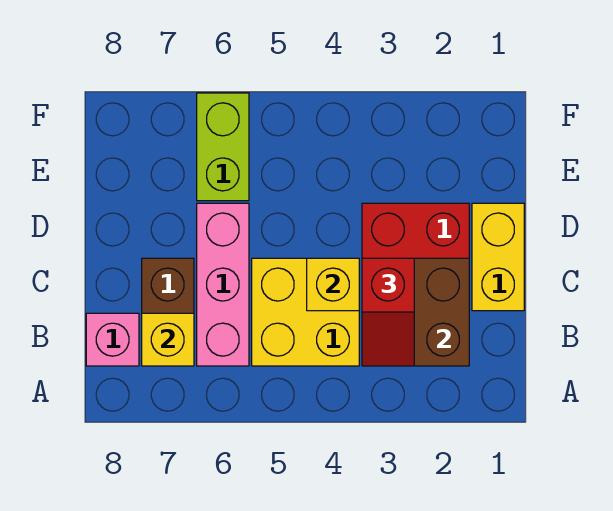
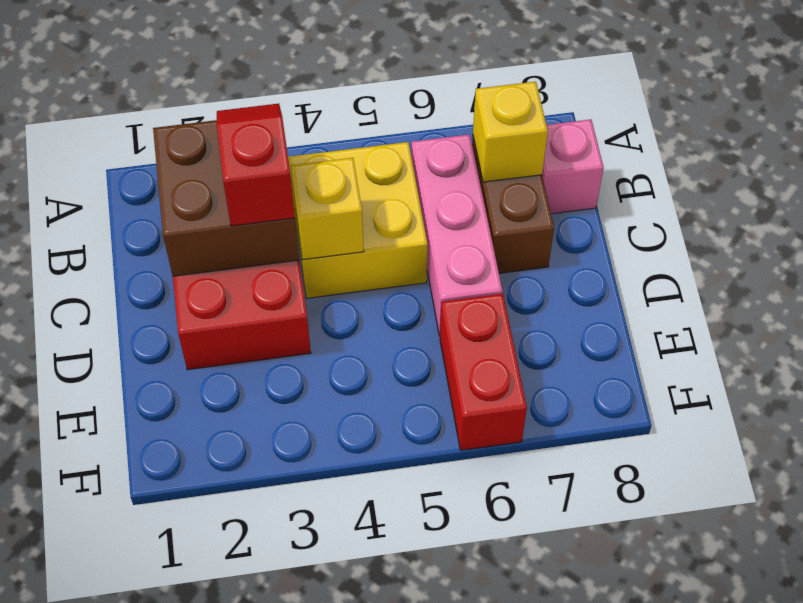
yellow 1x2 brick [472,203,524,311] -> none
lime 1x2 brick [197,93,249,201] -> red 1x2 brick [440,294,527,450]

